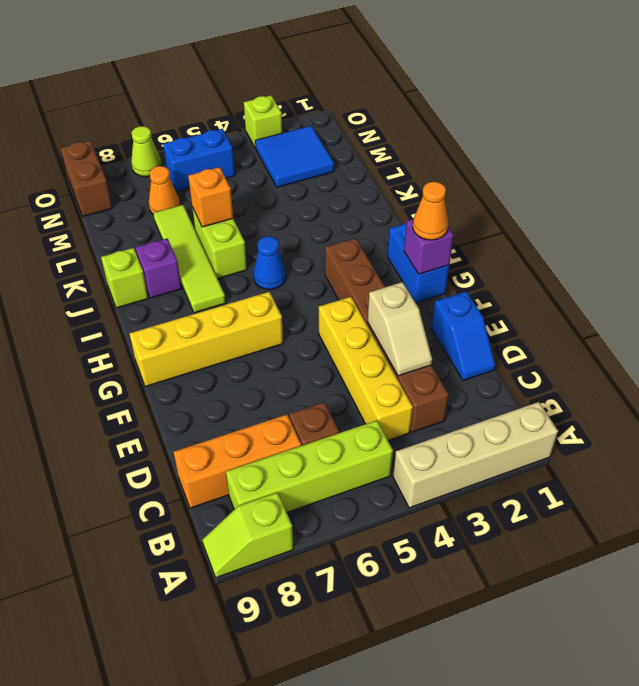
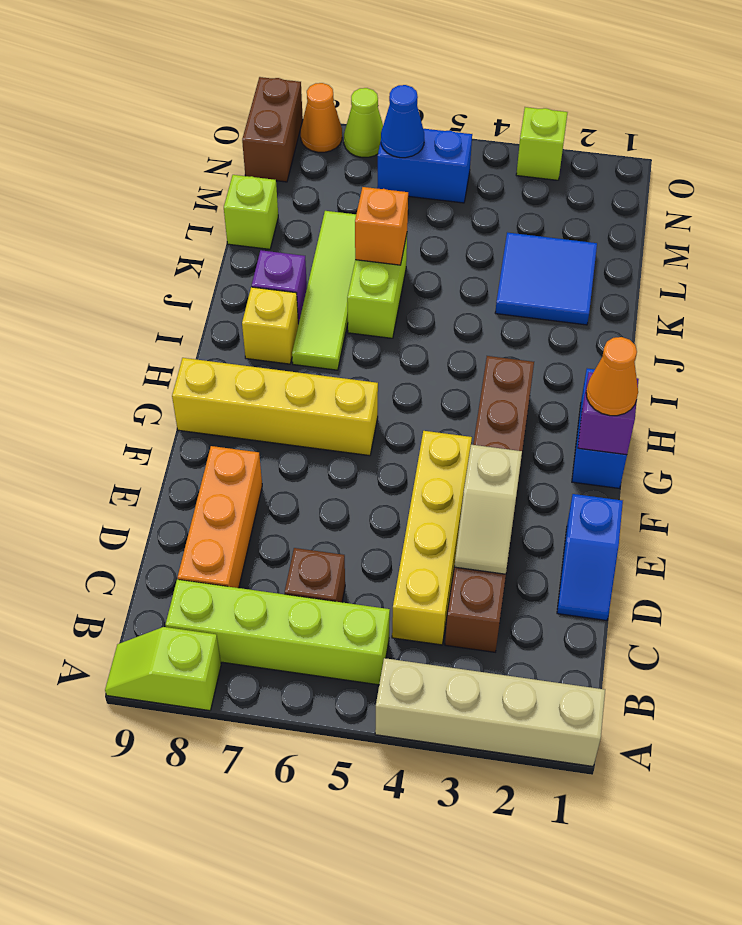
orange 1x3 brick [174,415,301,508] -> orange 1x3 brick turned to [178,446,262,588]
blue 1x1 cone [253,236,286,290] -> blue 1x1 cone moved to [381,85,424,158]
none -> yellow 1x1 brick [242,287,298,364]
lime 1x1 brick [101,248,148,308] -> lime 1x1 brick moved to [224,175,278,249]
blue 2x2 tile [255,126,334,187] -> blue 2x2 tile moved to [495,232,597,325]
orange 1x1 cone [149,166,180,214] -> orange 1x1 cone moved to [301,83,342,152]

